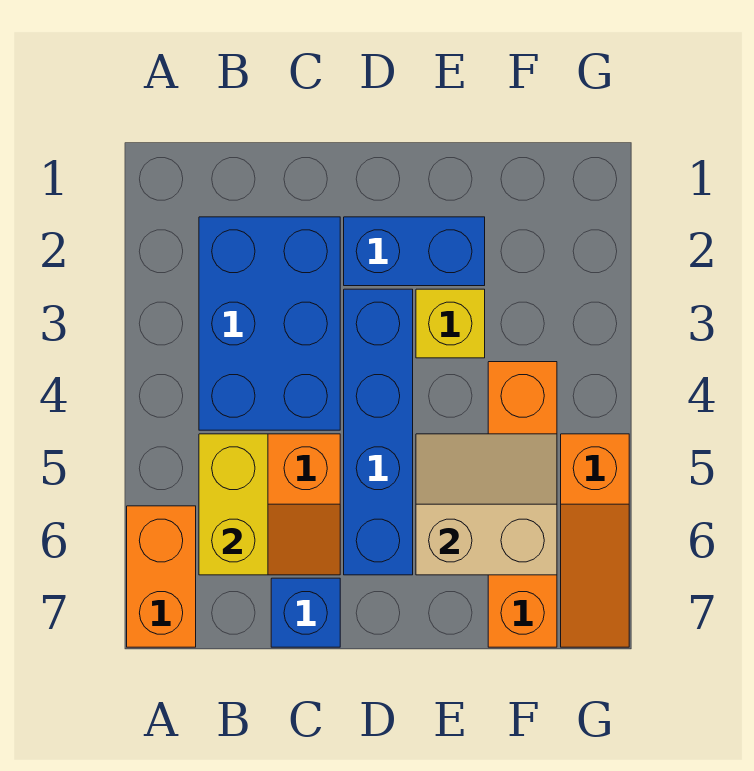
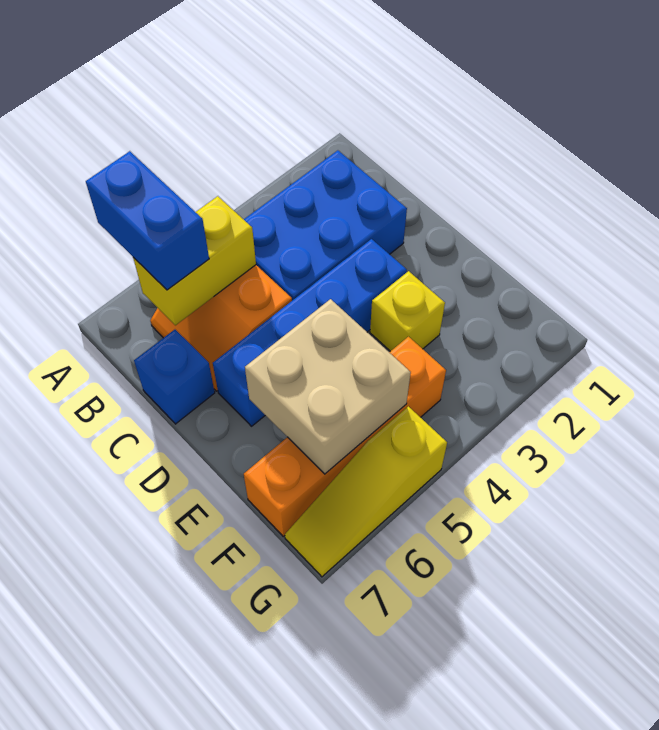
orange 1x2 brick [127,506,196,647] -> none
blue 1x2 brick [344,217,485,286] -> blue 1x2 brick moved to [86,151,209,290]
tan 2x2 slope [416,434,557,575] -> tan 2x2 brick [245,299,411,474]
orange 1x3 slope [561,434,629,647] -> yellow 1x3 slope [285,406,447,577]

